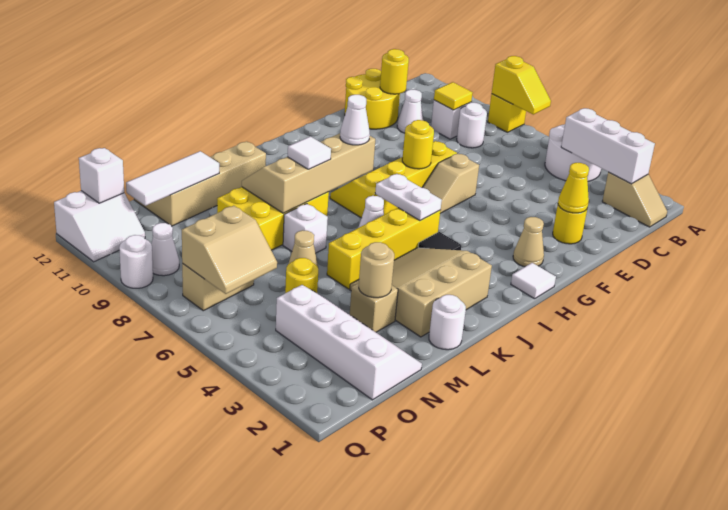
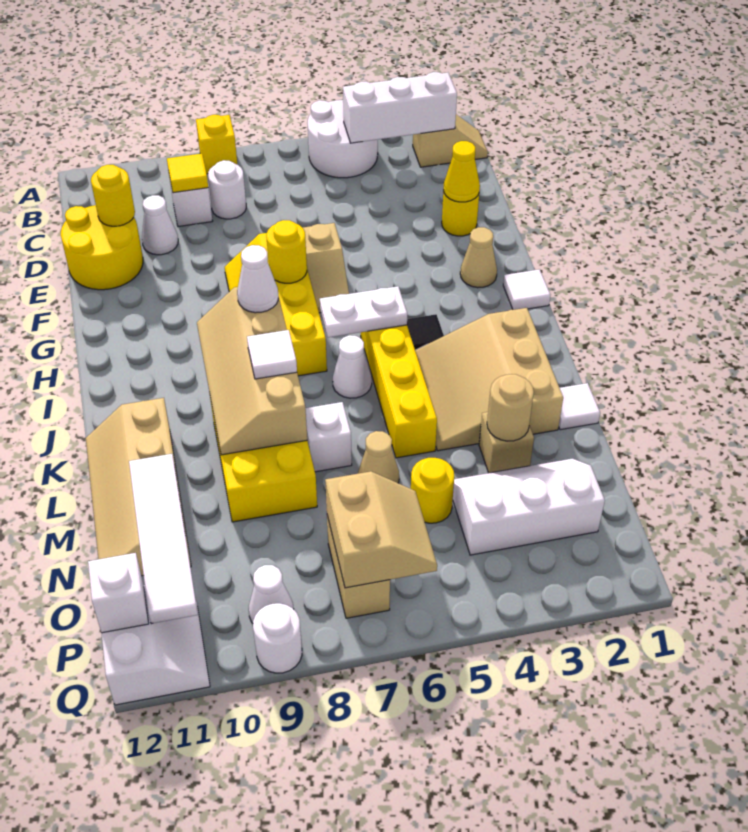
yellow 1x2 slope [492,56,551,114] -> none
white 1x1 round brick [429,295,466,350] -> white 1x1 tile [559,383,600,430]
white 1x3 tile [126,151,219,206] -> white 1x4 tile [129,454,198,624]
white 2x4 slope [276,285,422,400] -> white 2x3 slope [453,458,605,555]

